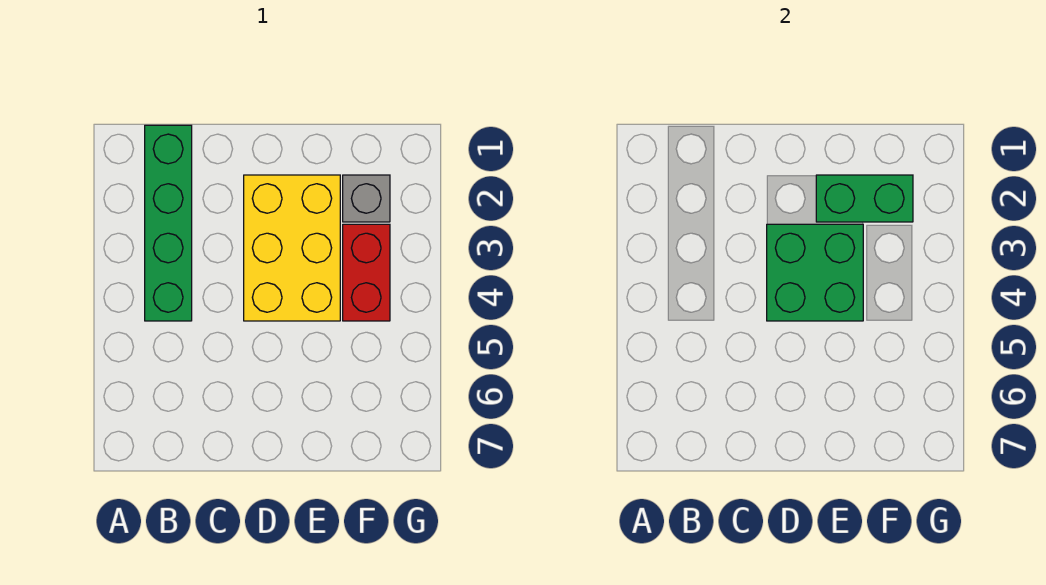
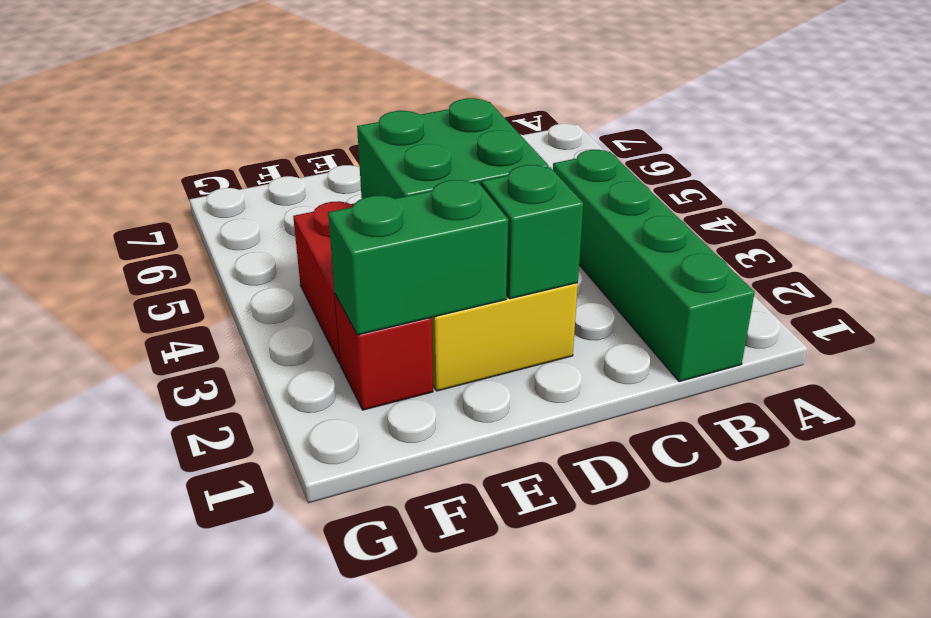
none -> green 1x1 brick [481,165,583,299]
grey 1x1 brick [343,175,390,222] -> red 1x1 brick [335,295,433,410]

